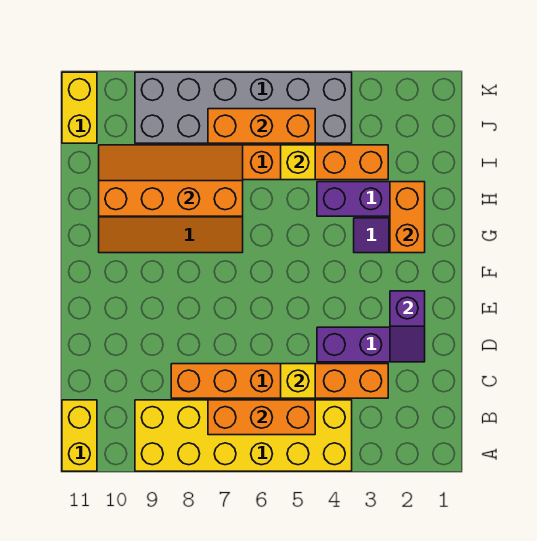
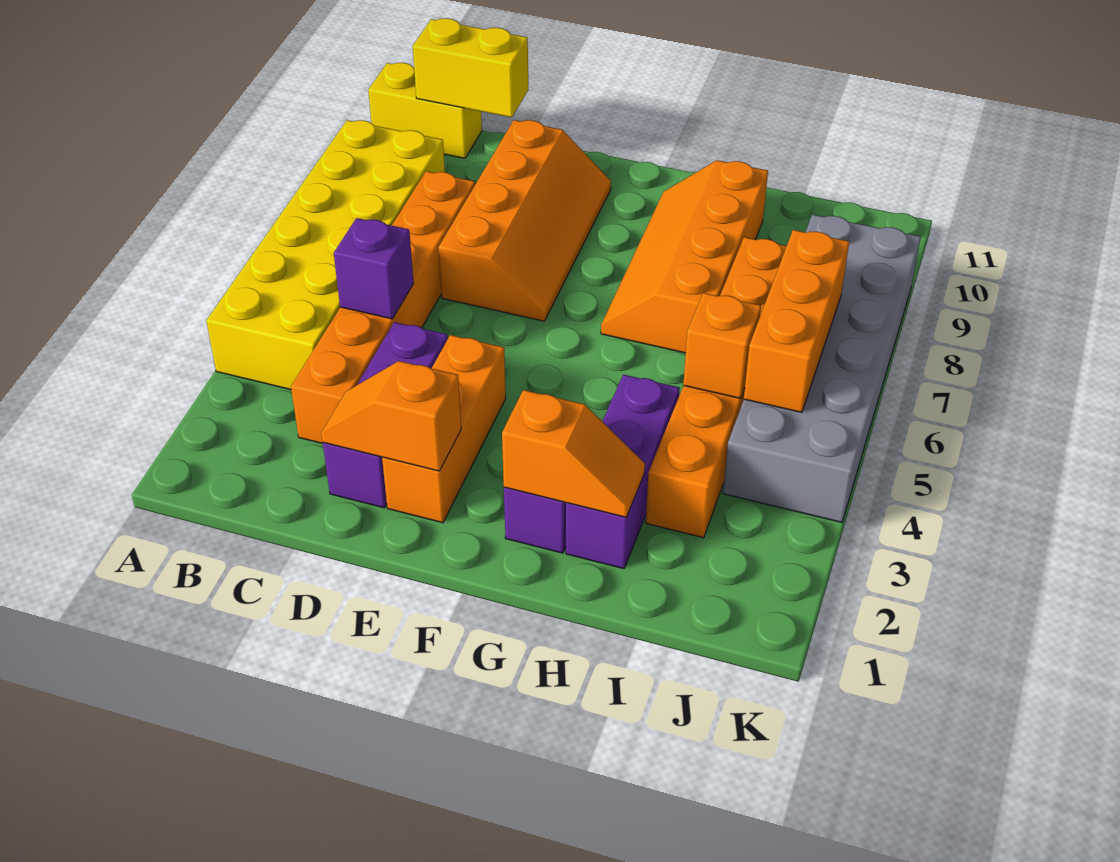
orange 1x3 brick [208,400,315,435] -> orange 1x3 brick moved to [382,335,506,523]
yellow 1x1 brick [281,364,315,398] -> purple 1x1 brick [334,218,414,319]
purple 1x2 slope [390,291,425,362] -> orange 1x2 slope [321,361,461,471]
orange 1x2 brick [390,182,425,253] -> orange 1x2 slope [502,390,645,517]
orange 2x4 slope [99,145,243,216] -> orange 2x4 slope moved to [438,120,611,321]
yellow 1x1 brick [281,145,315,180] -> orange 1x1 brick [683,293,761,399]
yellow 1x2 brick [62,72,97,143] -> yellow 1x2 brick moved to [413,18,528,117]

